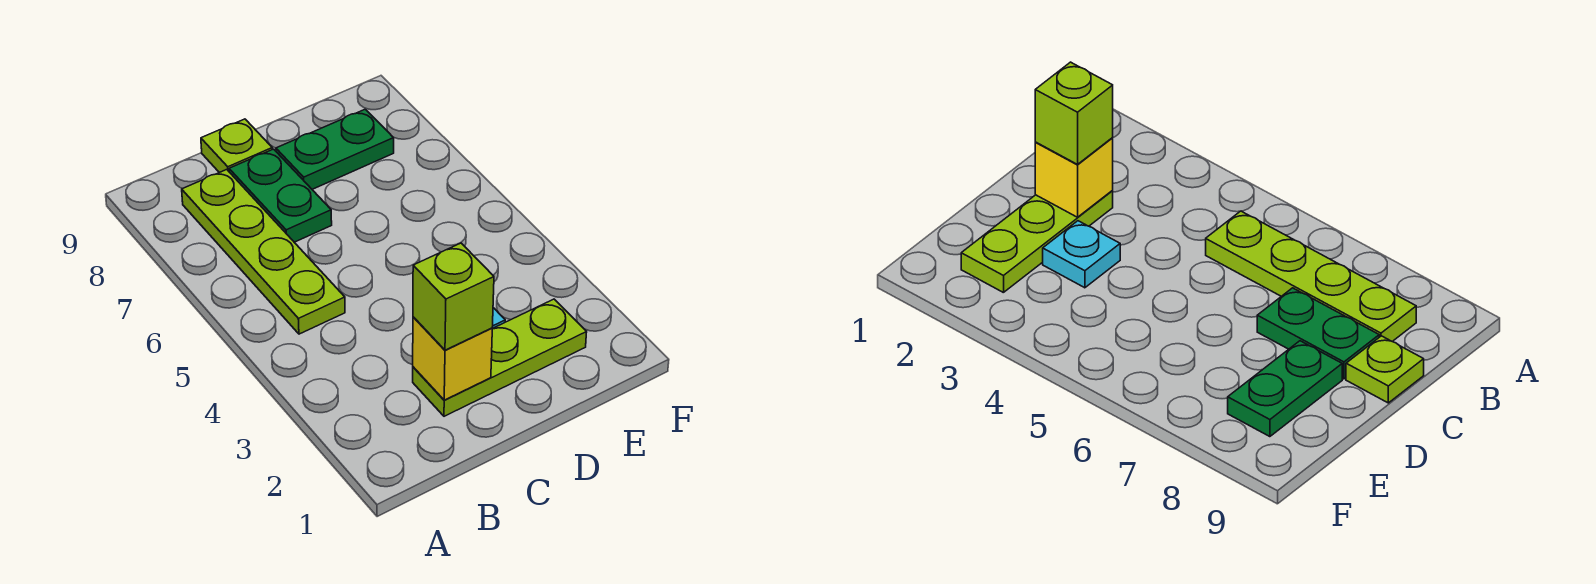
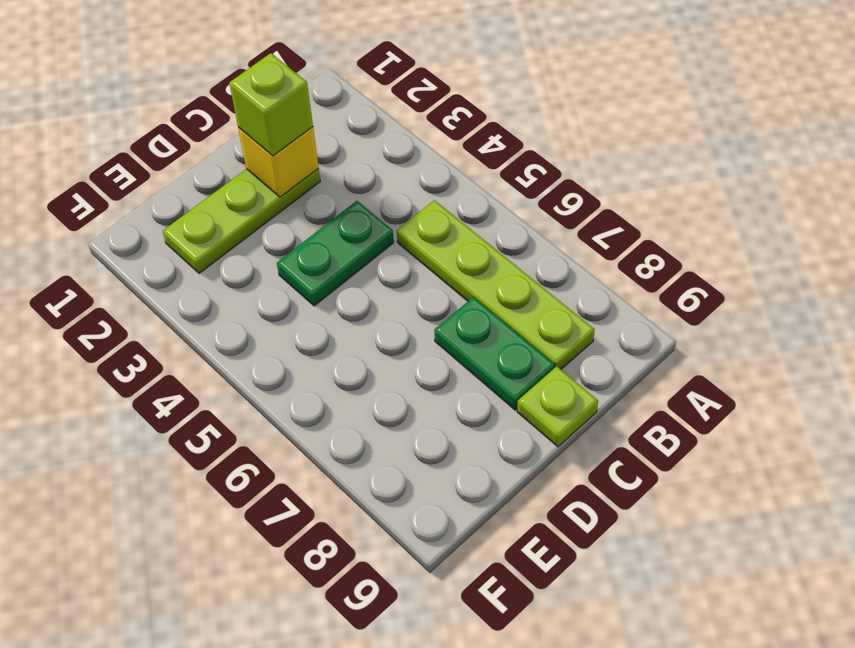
cyan 1x1 plate [1043,221,1120,288] -> none
green 1x2 plate [276,109,394,189] -> green 1x2 plate moved to [277,201,394,306]

